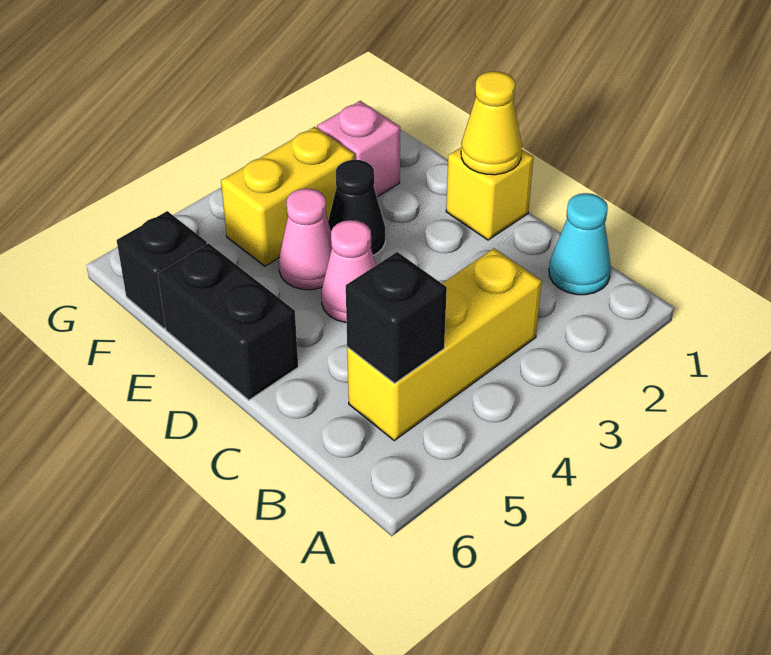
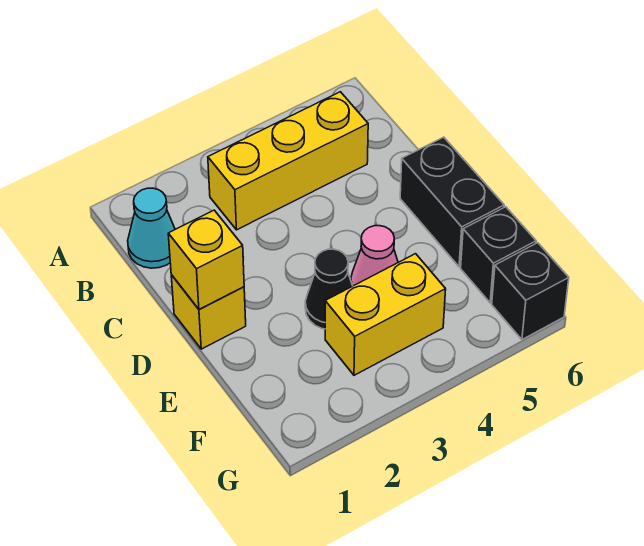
black 1x1 brick [346,252,447,383] -> black 1x1 brick moved to [492,243,569,340]
yellow 1x1 cone [461,71,522,175] -> yellow 1x1 brick [168,210,244,309]
pink 1x1 cone [321,220,376,323] -> none
pink 1x1 brick [317,101,400,197] -> none

